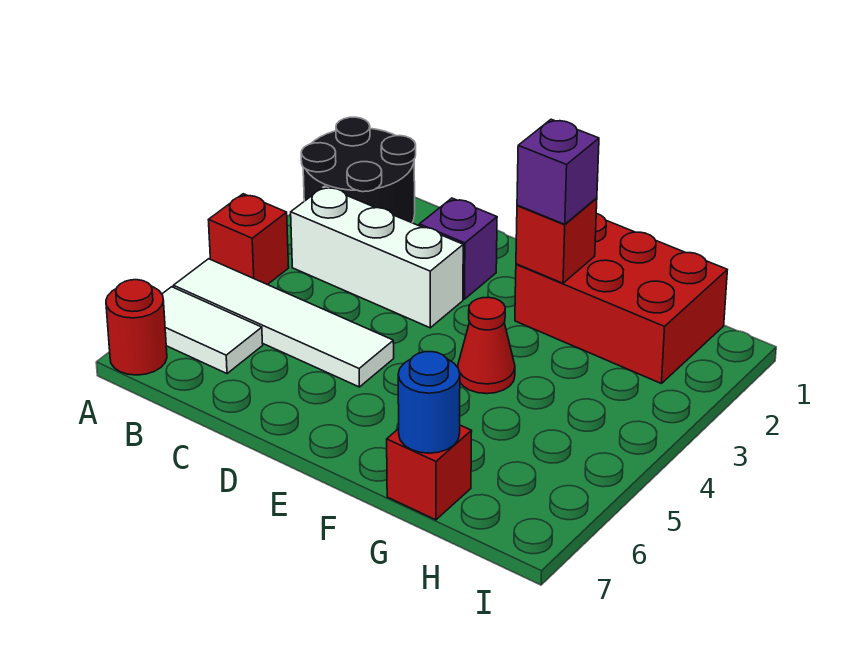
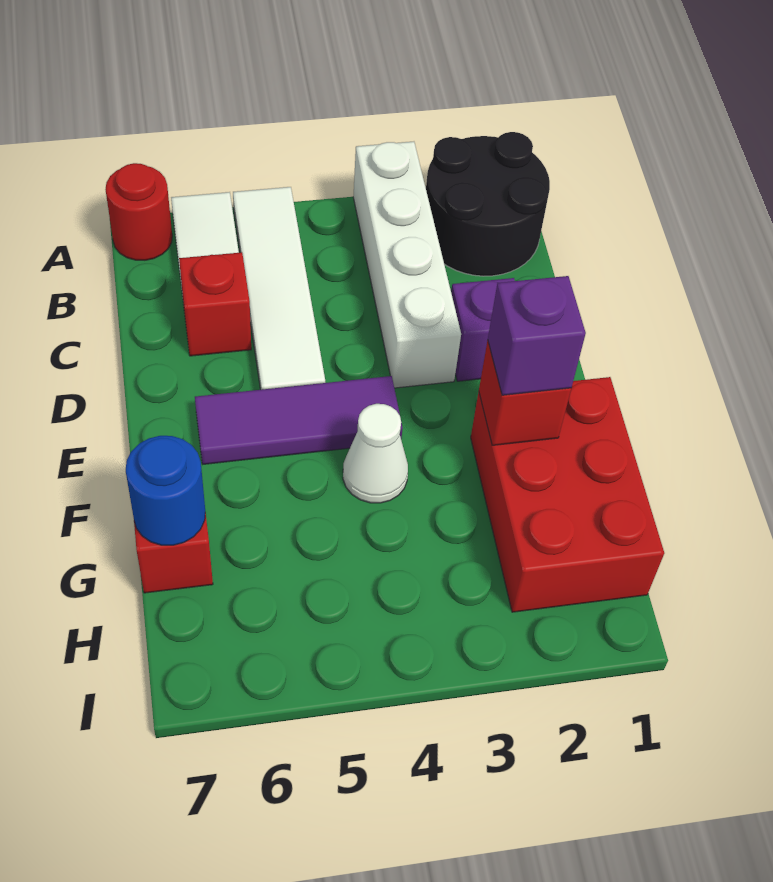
red 1x1 brick [209,194,289,285] -> red 1x1 brick moved to [179,252,251,356]
white 1x3 brick [291,186,463,328] -> white 1x4 brick [353,142,461,388]
none -> purple 1x3 tile [195,376,403,464]
red 1x1 cone [458,297,515,394] -> white 1x1 cone [343,404,408,503]

